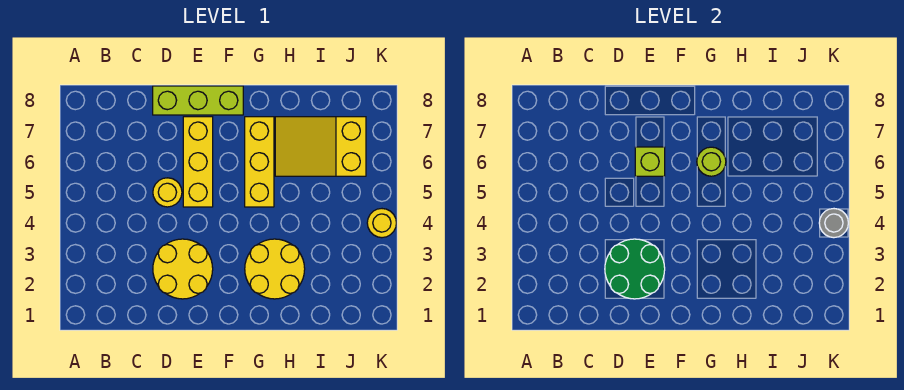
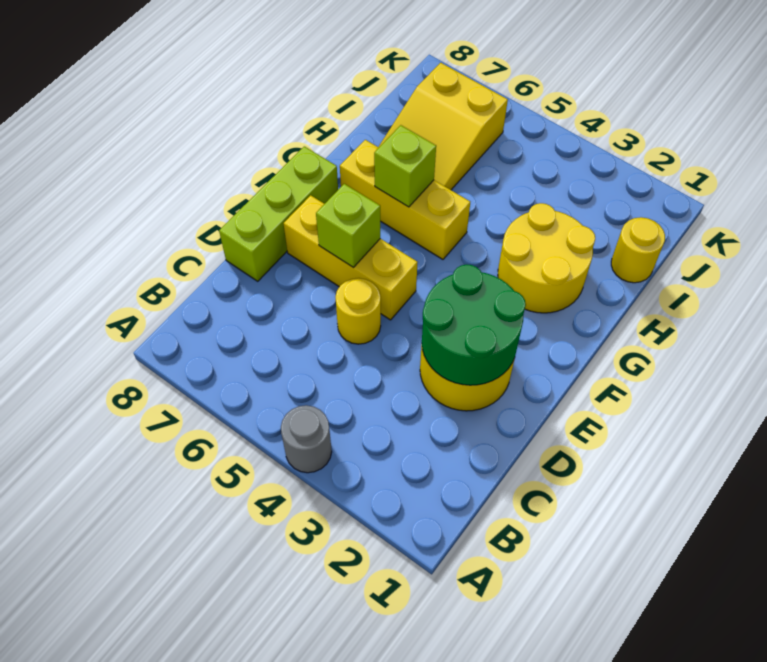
lime 1x1 round brick [697,147,726,176] -> lime 1x1 brick [374,125,436,207]
yellow 1x1 round brick [367,209,396,238] -> yellow 1x1 round brick moved to [611,217,665,283]
grey 1x1 round brick [819,209,848,238] -> grey 1x1 round brick moved to [281,405,332,473]

